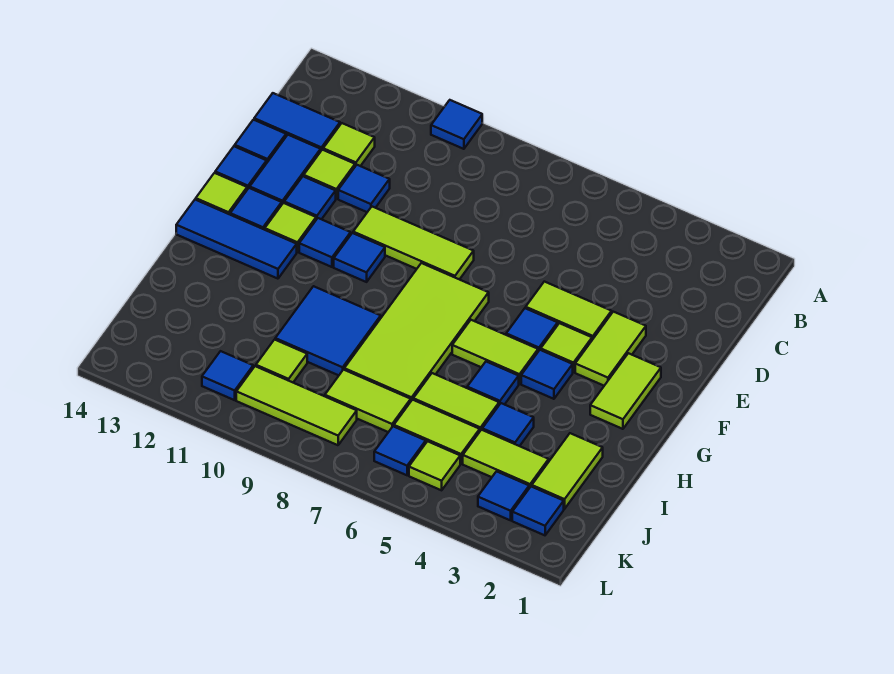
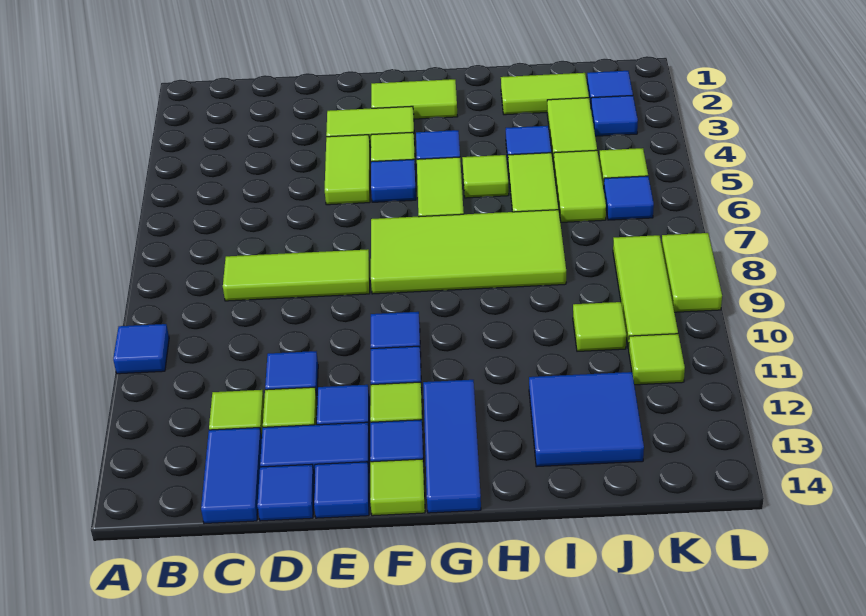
lime 1x3 tile [353,207,474,280] -> lime 1x3 tile turned to [223,249,370,301]
blue 1x1 tile [467,362,519,405] -> lime 1x1 tile [462,155,509,198]
blue 2x2 tile [275,286,381,375] -> blue 2x2 tile moved to [529,372,644,467]
lime 1x2 tile [325,370,411,432] -> lime 1x2 tile moved to [662,233,722,312]
blue 1x1 tile [202,351,253,400] -> lime 1x1 tile [629,334,685,385]

